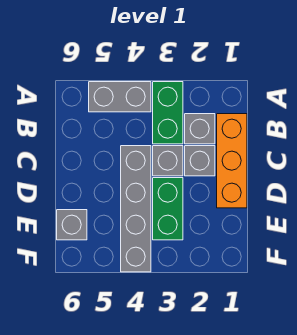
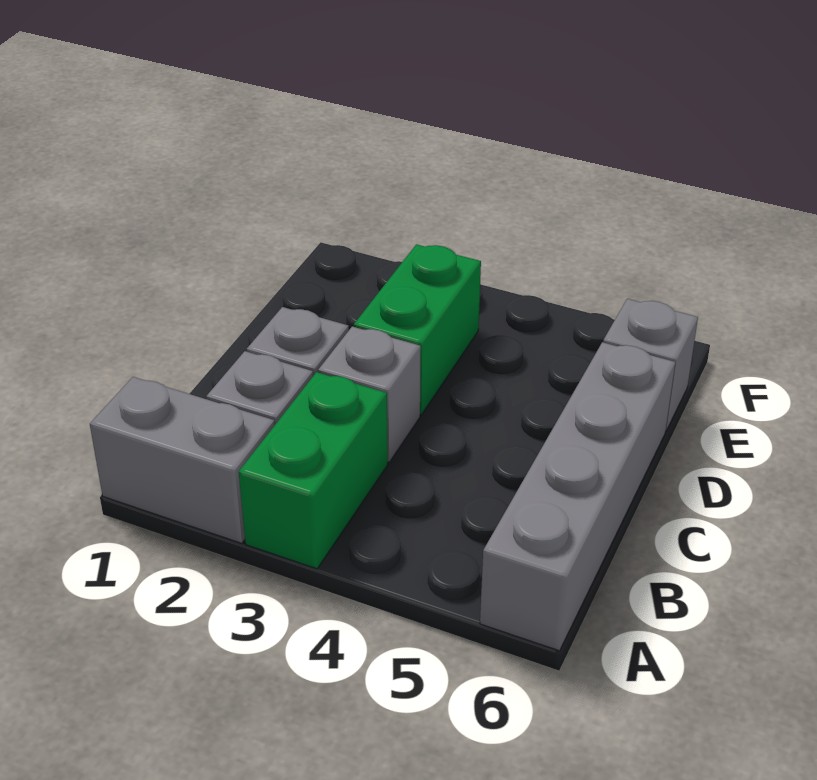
grey 1x2 brick [89,82,151,112] -> grey 1x2 brick moved to [90,377,275,543]
orange 1x3 brick [217,114,247,208] -> none
grey 1x4 brick [121,146,151,272] -> grey 1x4 brick moved to [480,342,675,651]

